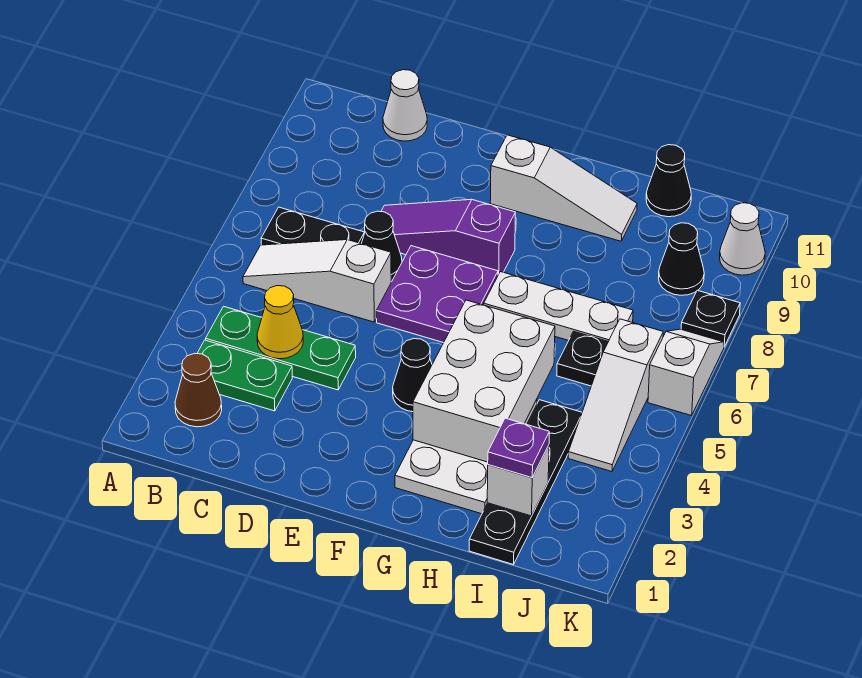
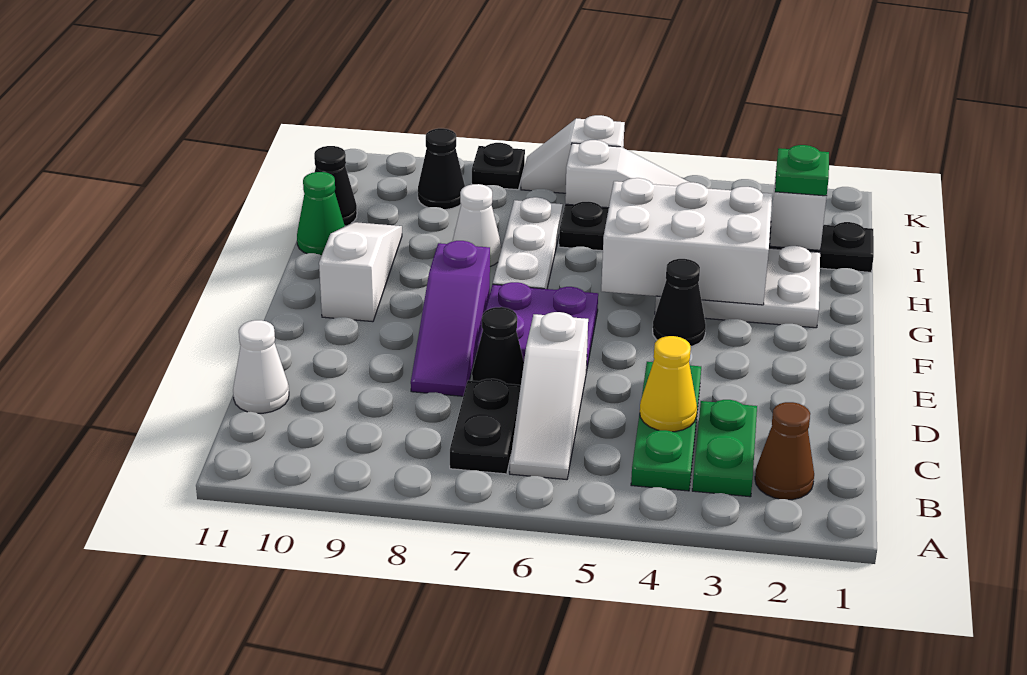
none -> green 1x1 cone [297,172,345,255]
purple 1x1 plate [488,418,549,478] -> green 1x1 plate [775,145,829,196]
white 1x1 cone [720,203,765,275] -> white 1x1 cone moved to [452,184,501,266]

